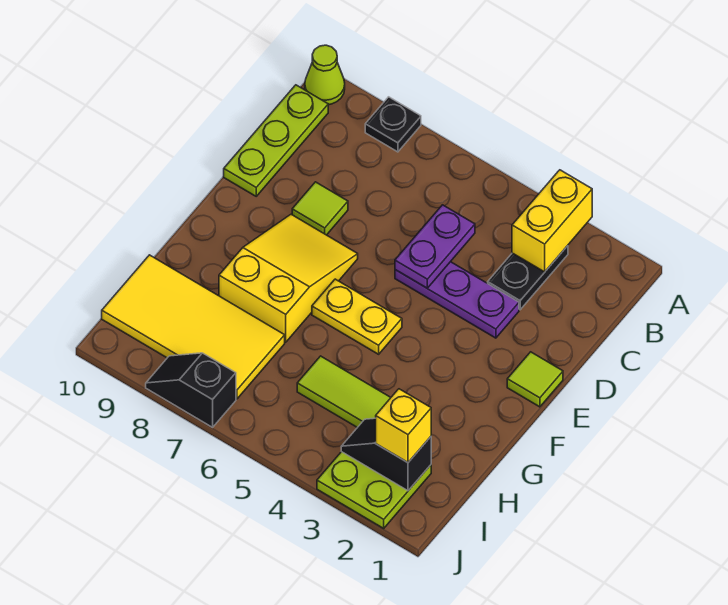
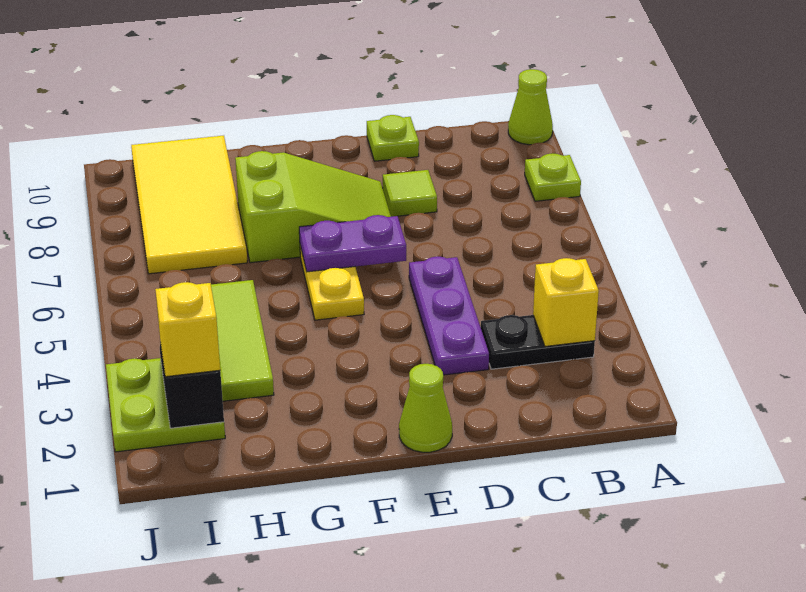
yellow 1x2 brick [512,170,592,272] -> yellow 1x1 brick [533,258,599,346]
black 1x1 plate [365,97,421,152] -> lime 1x1 plate [525,153,581,201]
lime 1x3 plate [224,85,328,196] -> lime 1x1 plate [367,115,419,161]
purple 1x2 plate [395,205,475,288] -> purple 1x2 plate moved to [299,215,406,272]
lime 1x1 tile [507,352,563,407] -> lime 1x1 cone [399,364,452,452]
yellow 2x3 slope [219,214,358,342] -> lime 2x3 slope [235,151,391,263]
black 1x2 slope [146,353,236,427] -> none

